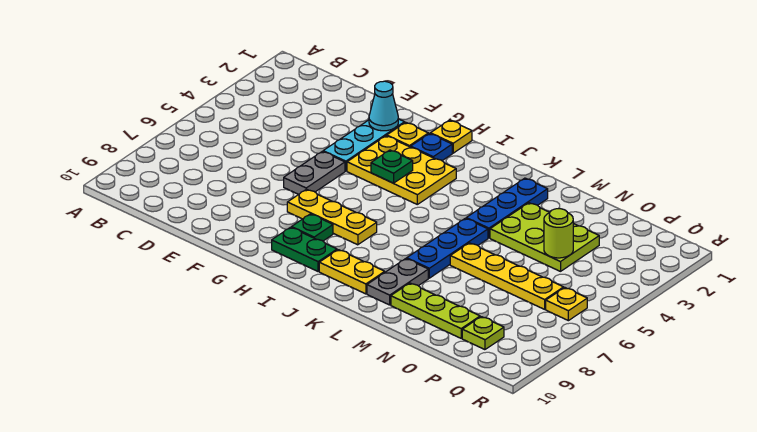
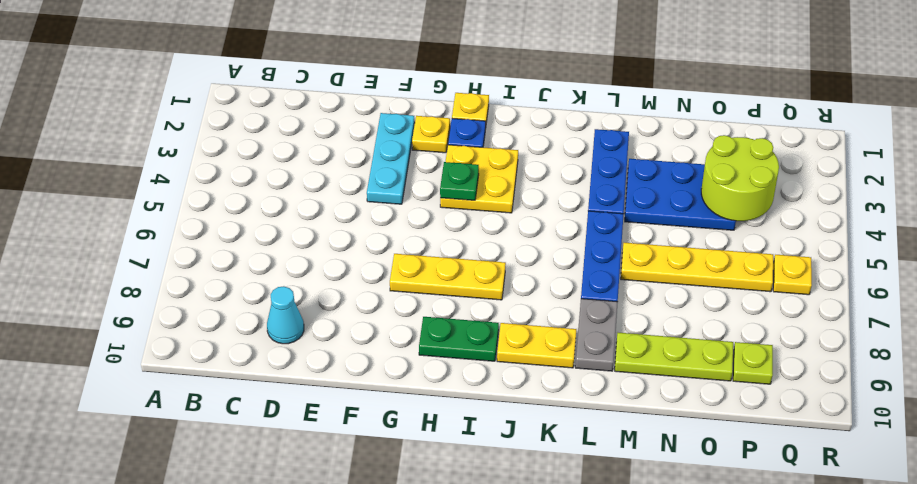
cyan 1x1 cone [369,81,398,131] -> cyan 1x1 cone moved to [267,286,304,344]
grey 1x2 plate [284,151,345,194] -> none
yellow 2x3 plate [347,136,456,204] -> yellow 2x2 plate [440,145,518,213]
green 1x1 plate [291,214,333,241] -> none
lime 2x3 plate [490,203,599,271] -> blue 2x3 plate [625,159,736,230]
lime 1x1 round brick [544,209,573,258] -> lime 2x2 round brick [701,135,779,221]

